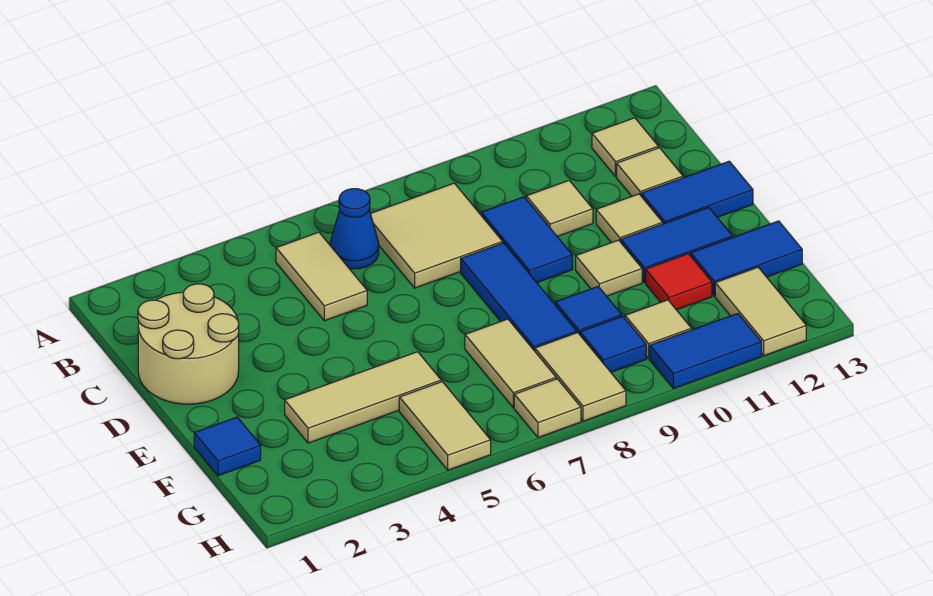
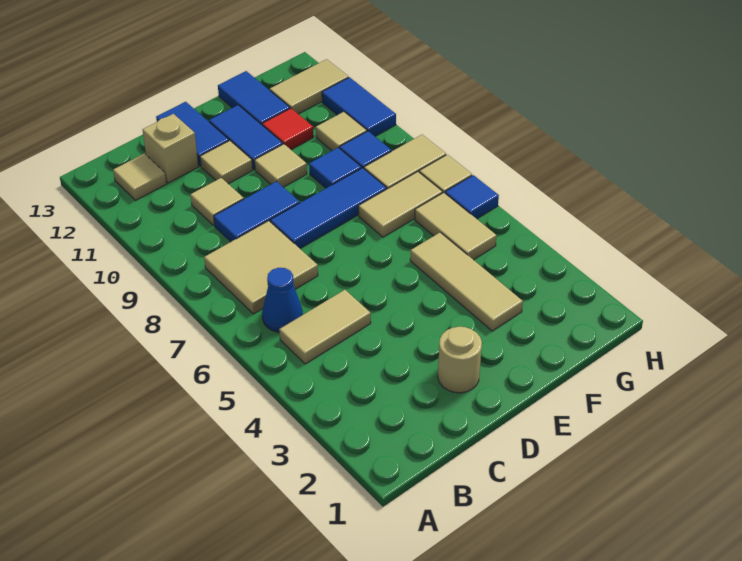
tan 2x2 round brick [138,284,239,404] -> tan 1x1 round brick [438,327,482,393]
tan 1x1 tile [617,148,683,196] -> tan 1x1 brick [143,114,199,183]
blue 1x1 tile [194,417,261,476] -> blue 1x1 tile moved to [445,175,499,219]
tan 1x2 tile [399,382,491,470] -> tan 1x2 tile turned to [415,193,497,260]

